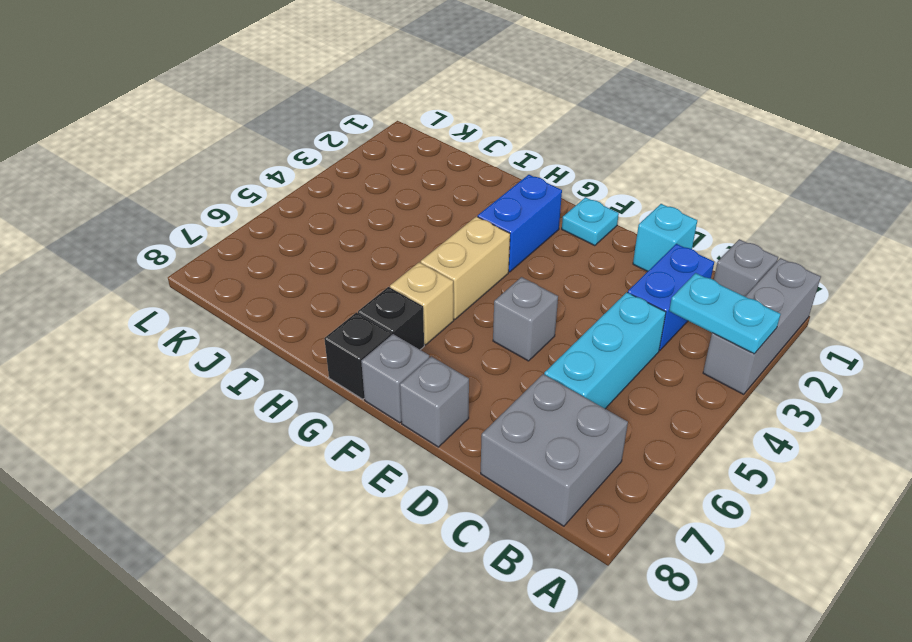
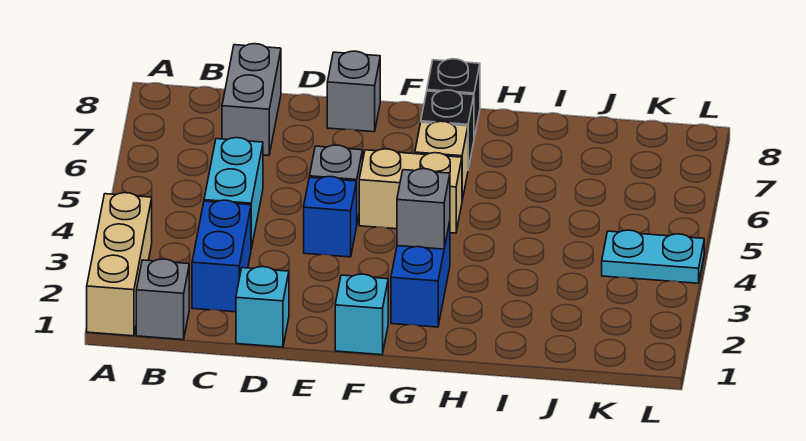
grey 1x3 brick [703,258,821,394] -> tan 1x3 brick [87,193,152,336]
cyan 1x2 plate [669,273,780,354] -> cyan 1x2 plate moved to [602,230,704,283]
grey 2x2 brick [481,374,628,526] -> grey 1x2 brick [222,44,281,155]
cyan 1x3 brick [544,292,666,409] -> cyan 1x2 brick [204,138,263,249]
none -> blue 1x1 brick [304,176,357,257]
cyan 1x1 plate [562,197,619,246] -> cyan 1x1 brick [335,274,388,355]
grey 1x1 brick [361,334,429,423] -> grey 1x1 brick moved to [397,169,450,249]
tan 1x2 brick [421,216,510,320] -> tan 1x2 brick turned to [359,149,462,233]

